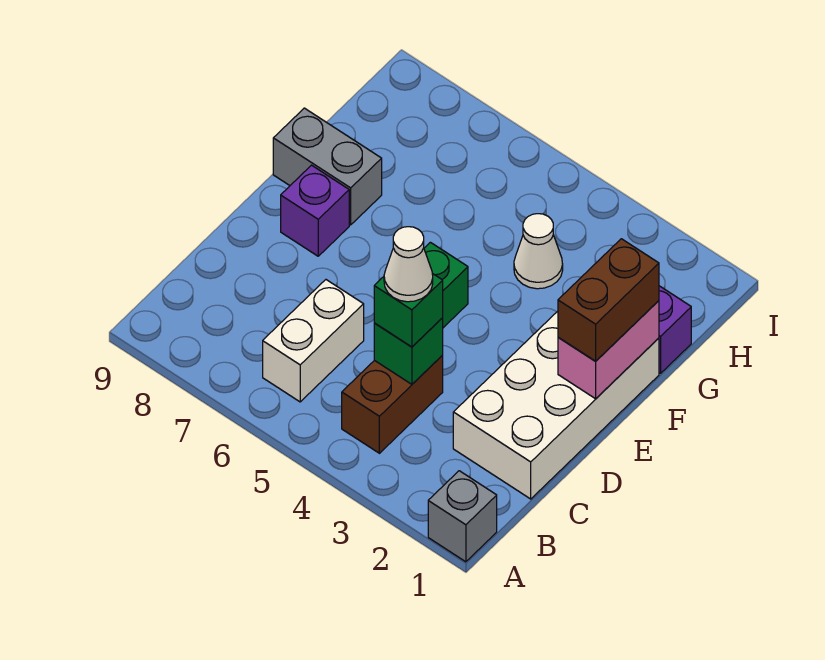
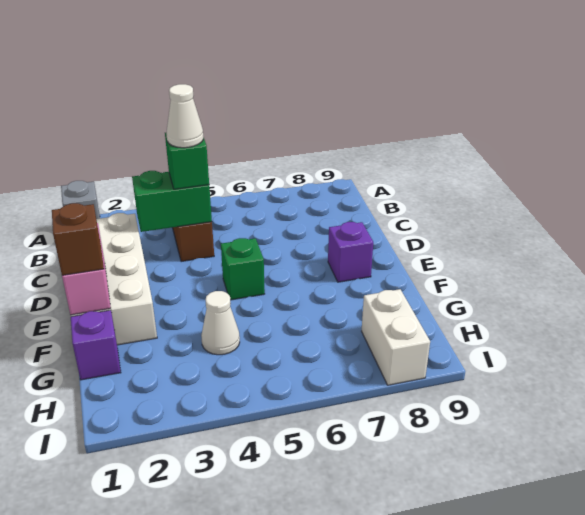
white 1x2 brick [263,280,364,402] -> white 1x2 brick moved to [362,289,430,385]
green 1x1 brick [374,318,443,384] -> green 1x2 brick [132,171,212,232]
brown 1x2 brick [558,239,659,361] -> brown 1x1 brick [52,203,104,275]
grey 1x2 brick [273,108,382,225] -> none

